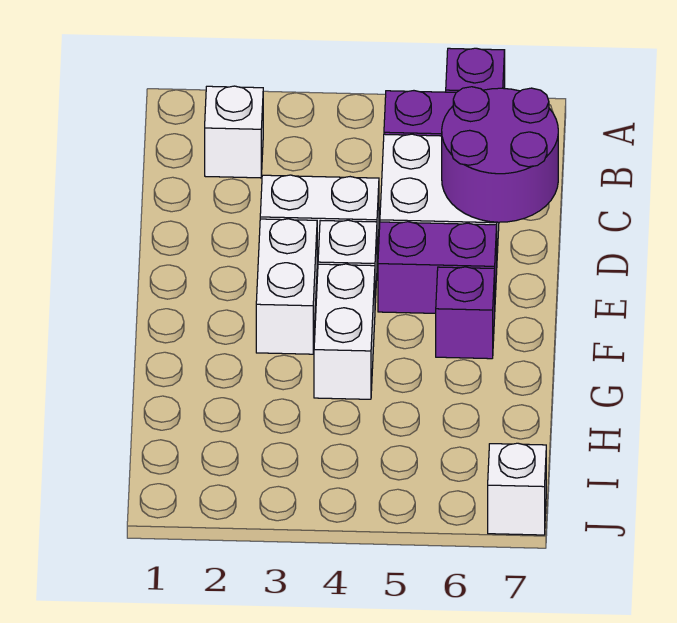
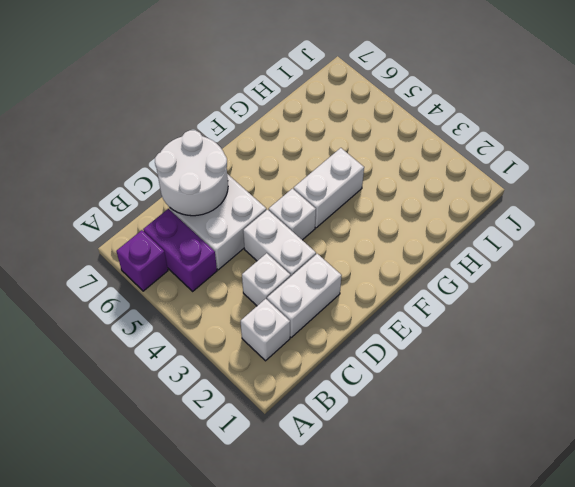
purple 2x2 round brick [442,87,558,222] -> white 2x2 round brick [155,130,228,216]
white 1x2 brick [256,219,317,354] -> white 1x2 brick moved to [267,254,342,337]
purple 1x2 brick [378,222,497,313] -> none
purple 1x1 brick [436,267,495,359] -> none
white 1x1 brick [488,443,546,535] -> white 1x1 brick moved to [242,253,290,306]

